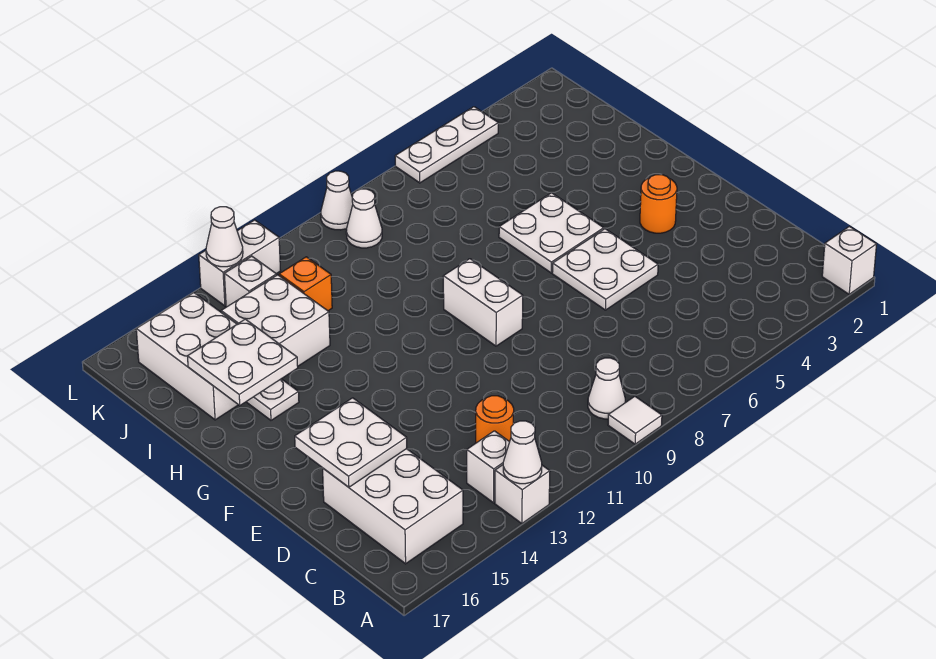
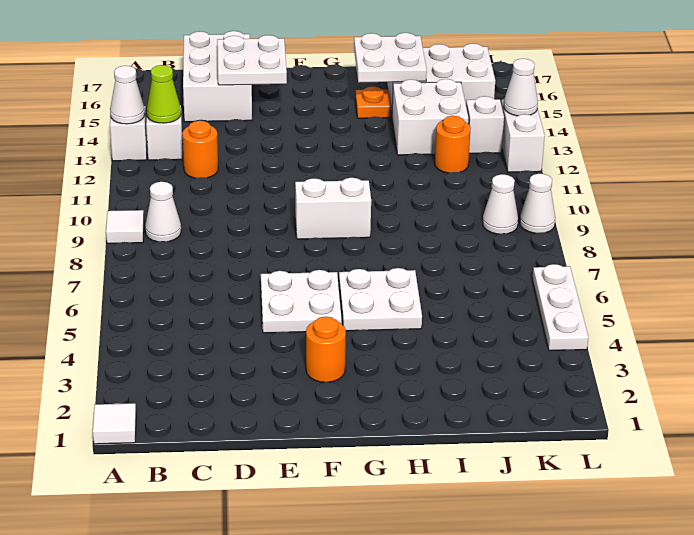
white 1x1 brick [822,226,877,294] -> white 1x1 tile [93,403,136,444]
none -> lime 1x1 cone [146,65,181,123]
white 2x3 brick [323,449,463,564] -> white 2x3 brick turned to [183,31,252,122]
white 1x1 plate [246,379,299,420] -> orange 1x1 plate [355,86,391,118]
orange 1x1 brick [279,257,332,311] -> orange 1x1 round brick [435,116,471,173]

